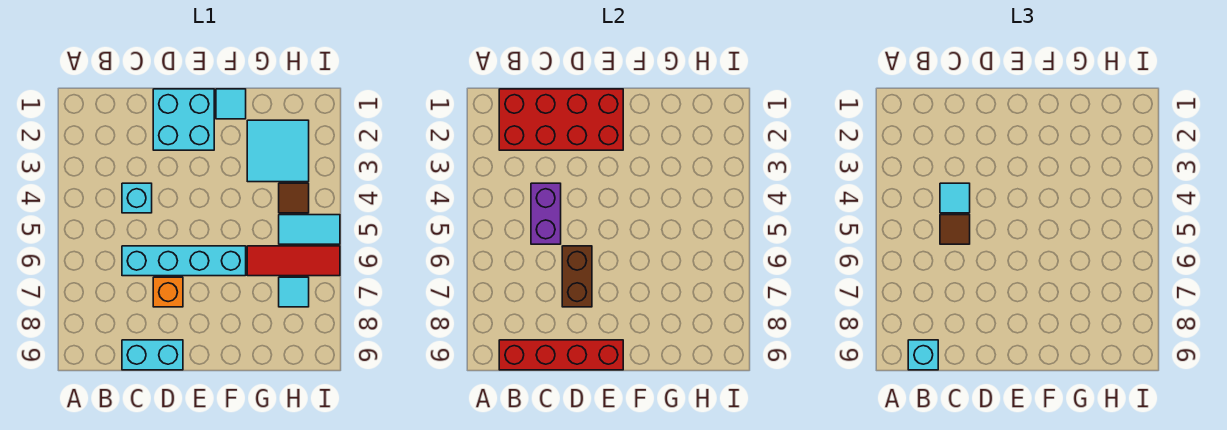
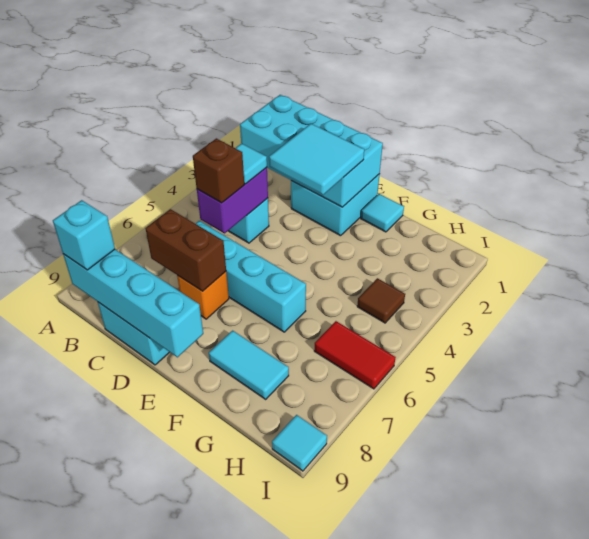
red 2x4 brick [499,89,623,150] -> cyan 2x4 brick [240,95,383,207]
red 1x4 brick [499,340,623,370] -> cyan 1x4 brick [63,250,203,357]
brown 1x1 tile [940,215,970,244] -> brown 1x1 brick [193,138,244,203]
brown 1x2 brick [562,246,592,307] -> brown 1x2 brick turned to [146,209,226,291]
cyan 2x2 tile [247,120,309,182] -> cyan 2x2 tile moved to [269,124,364,195]
red 1x3 tile [247,246,340,276] -> red 1x2 tile [314,321,396,389]
cyan 1x2 tile [279,215,340,244] -> cyan 1x2 tile moved to [209,331,289,399]
cyan 1x1 tile [279,277,309,307] -> cyan 1x1 tile moved to [272,415,327,471]

